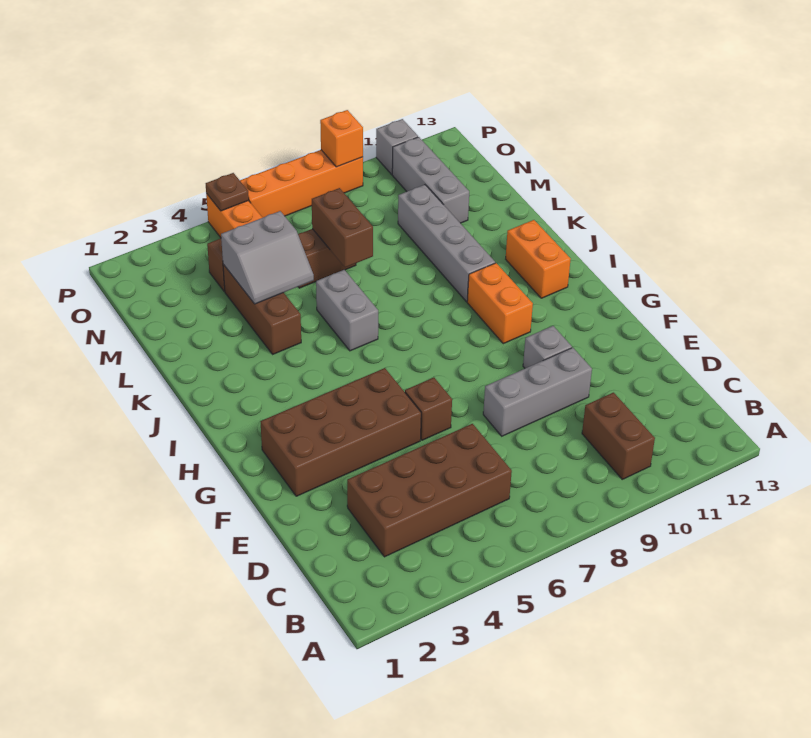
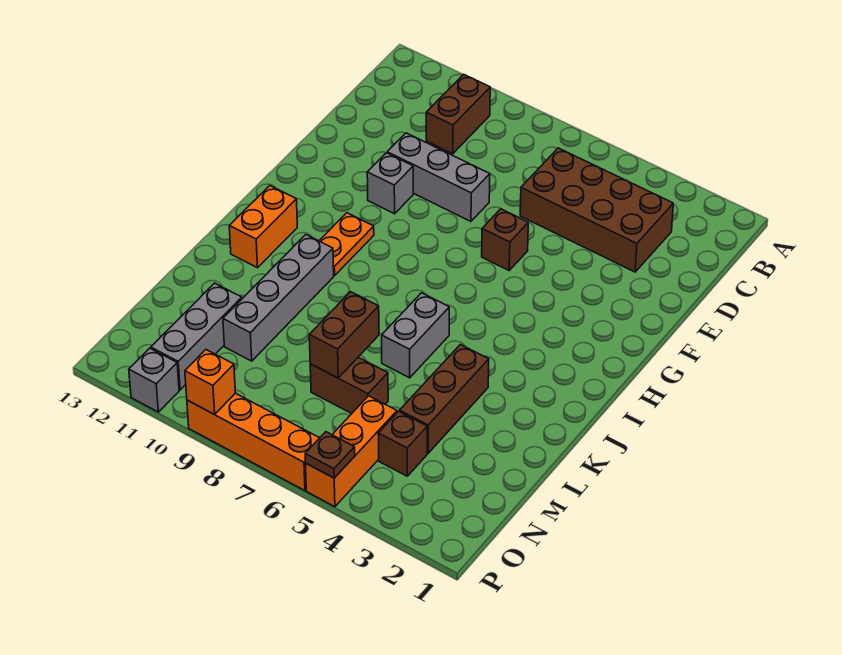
brown 2x4 brick [260,368,421,496] -> none
orange 1x2 brick [467,263,533,344] -> orange 1x2 plate [319,213,374,276]
grey 2x2 slope [221,211,314,304] -> none

